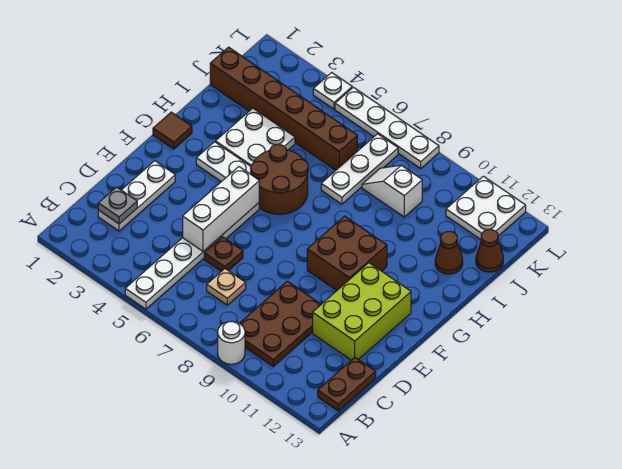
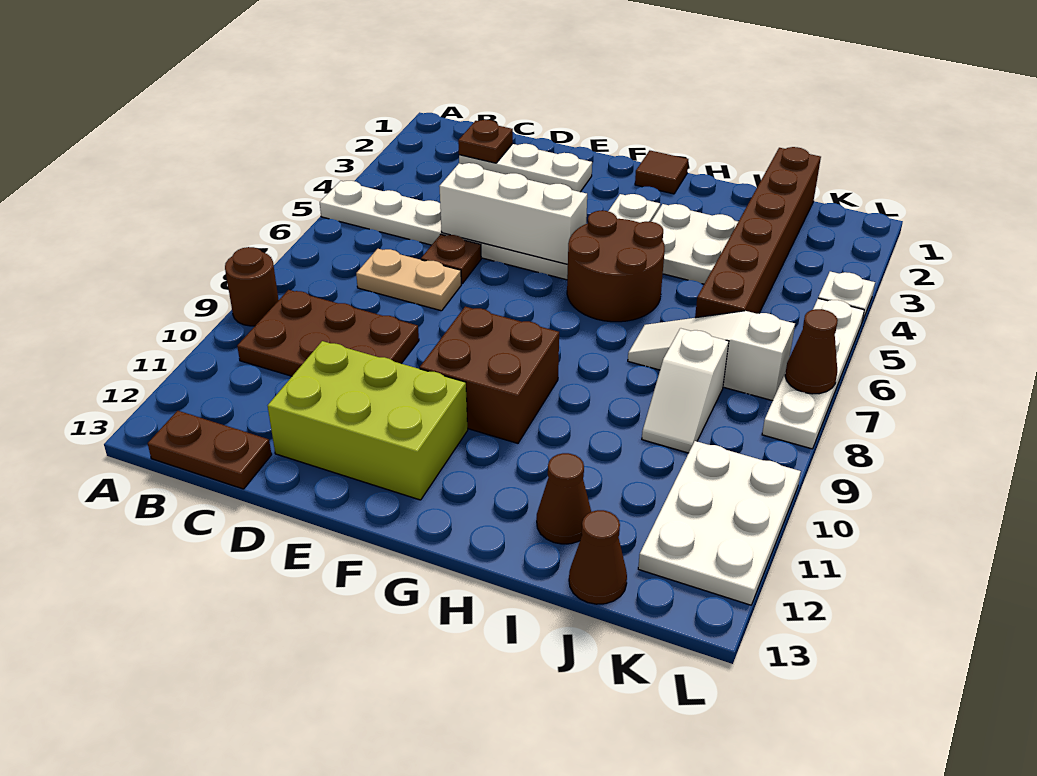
white 1x1 round brick [218,321,245,364] -> brown 1x1 round brick [225,247,278,326]
grey 1x1 plate [98,187,137,224] -> brown 1x1 plate [458,120,513,163]
tan 1x1 plate [207,269,246,305] -> tan 1x2 plate [356,249,461,311]
white 1x3 plate [321,134,398,204] -> white 1x3 slope [628,311,795,401]
white 1x2 slope [362,165,422,217] -> white 1x2 slope turned to [642,328,729,453]
white 2x2 plate [446,176,526,240] -> white 2x3 plate [638,441,801,605]
none -> brown 1x1 cone [785,309,838,394]

